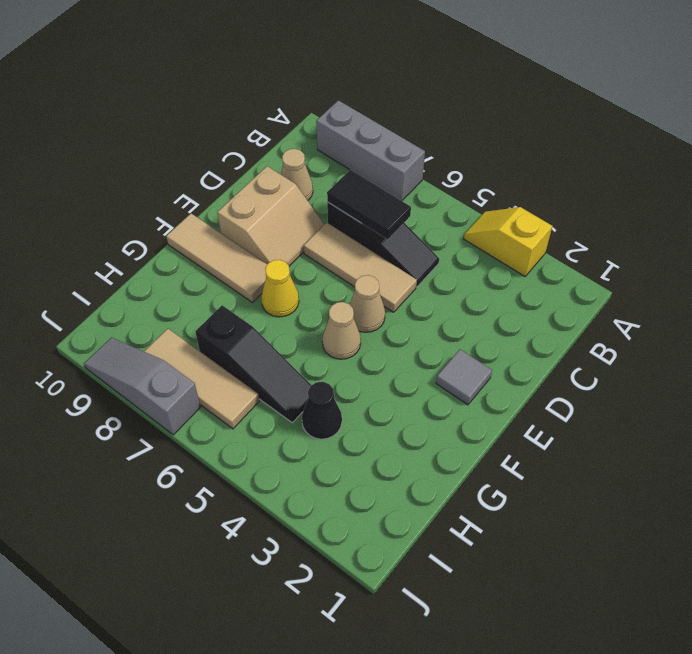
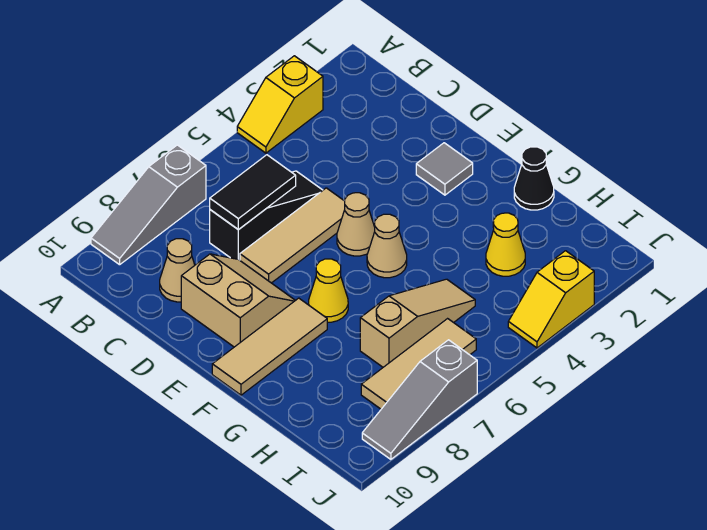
grey 1x3 brick [316,100,425,201] -> grey 1x3 slope [91,145,206,265]
none -> yellow 1x1 cone [486,213,525,276]
black 1x1 cone [302,382,342,439] -> black 1x1 cone moved to [514,147,554,210]
black 1x3 slope [195,305,311,423] -> tan 1x3 slope [360,279,475,367]
none -> yellow 1x2 slope [508,251,594,348]

